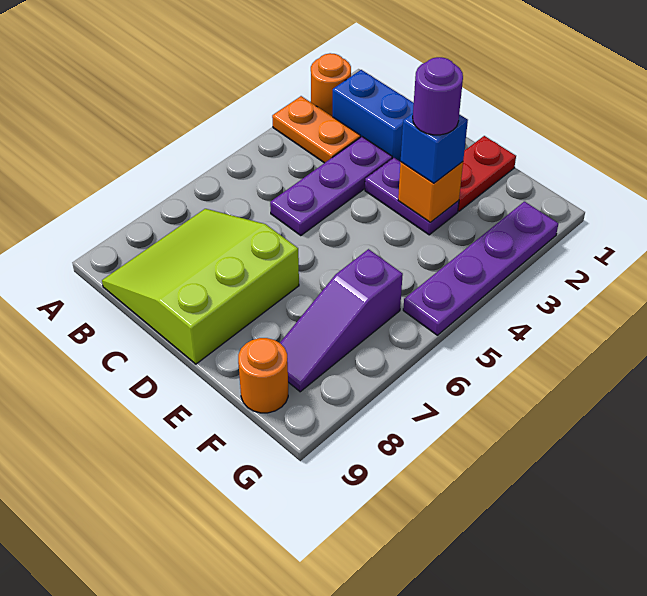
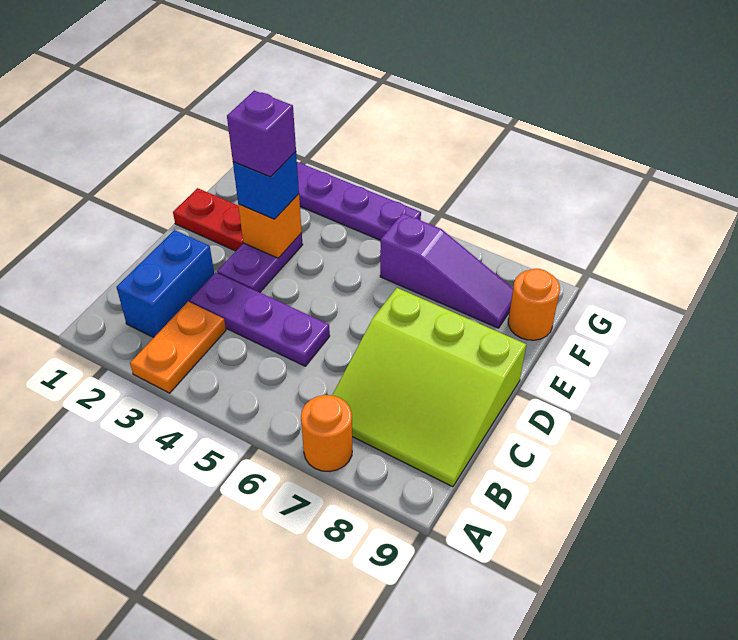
orange 1x1 round brick [311,53,351,117] -> orange 1x1 round brick moved to [301,395,352,471]
purple 1x1 round brick [413,57,463,135] -> purple 1x1 brick [227,91,296,177]

